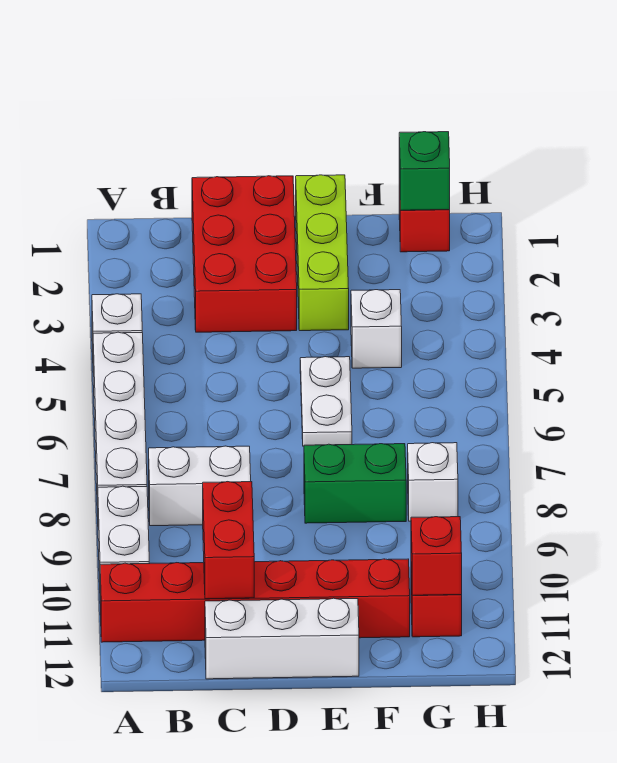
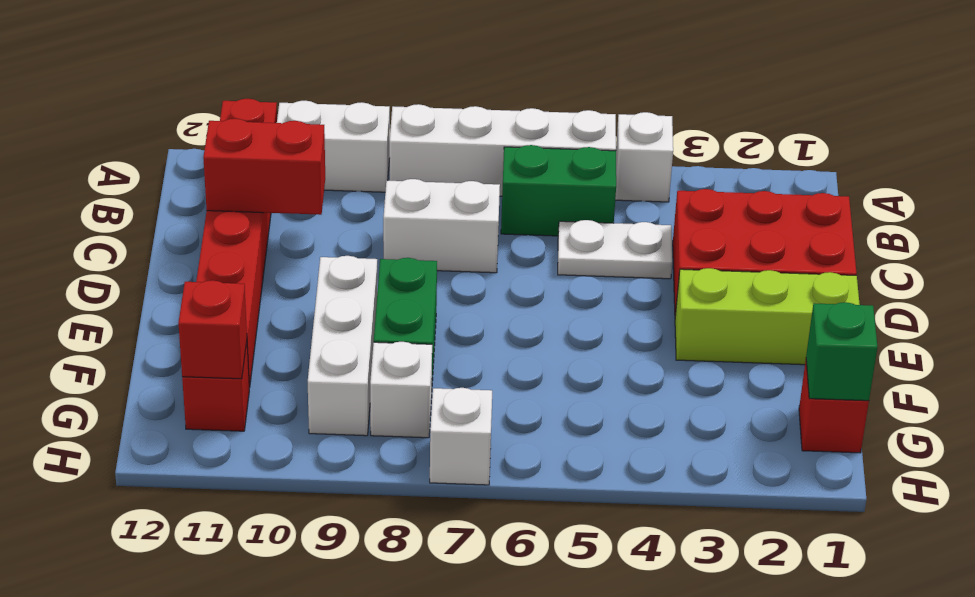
none -> green 1x2 brick [501,145,616,236]
white 1x2 brick [149,446,251,526] -> white 1x2 brick turned to [383,179,500,273]
white 1x3 brick [205,598,359,679] -> white 1x3 brick moved to [308,256,377,436]
white 1x2 plate [300,357,352,446] -> white 1x2 plate moved to [558,220,672,279]
white 1x1 brick [351,290,402,368] -> white 1x1 brick moved to [430,388,492,485]

